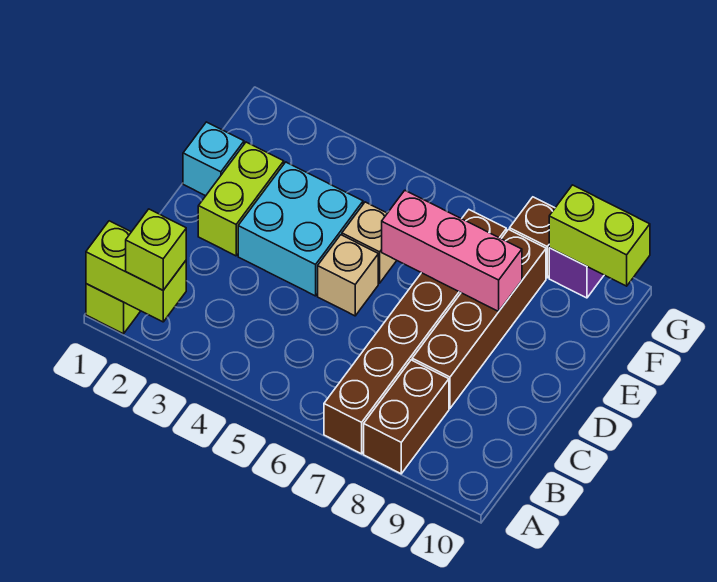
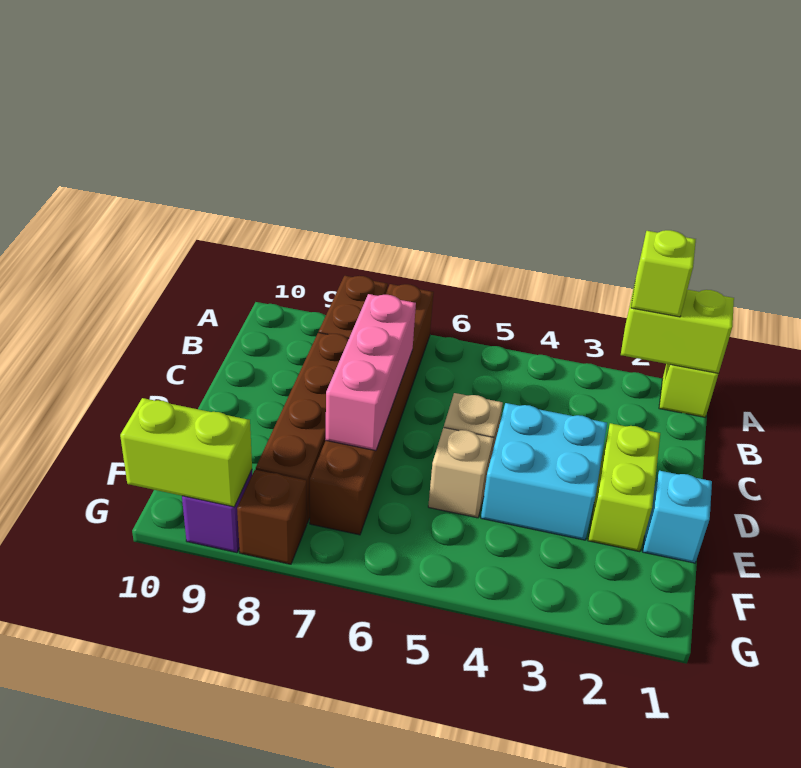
pink 1x3 brick [382,191,522,311] -> pink 1x3 brick turned to [325,294,416,451]

